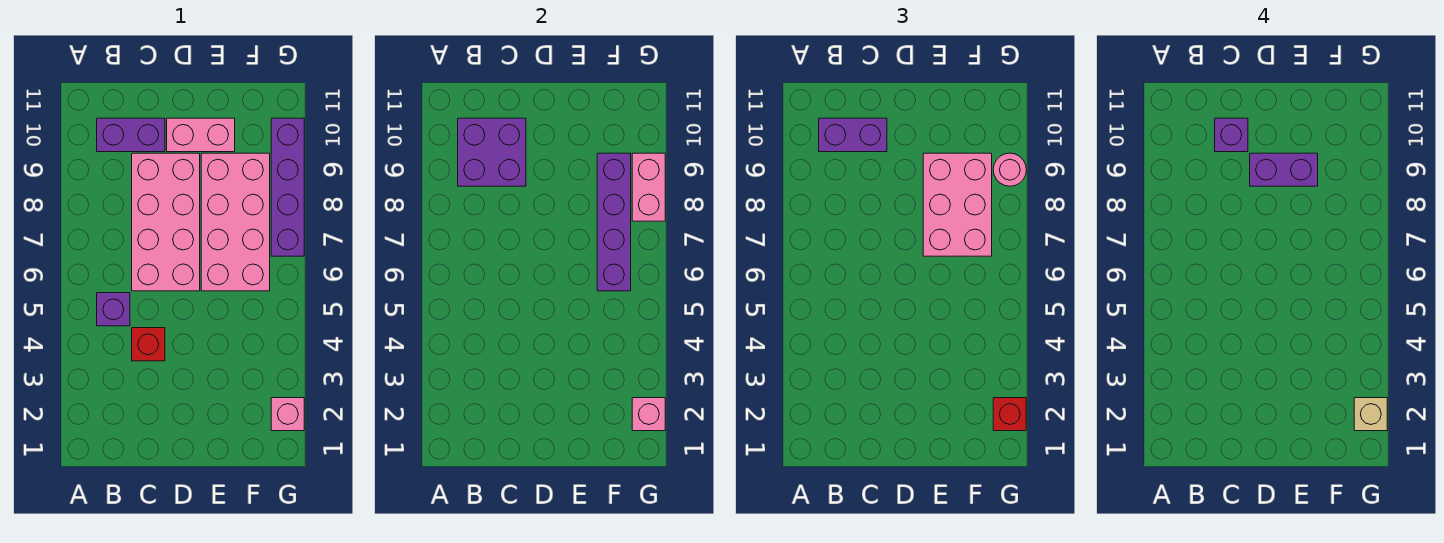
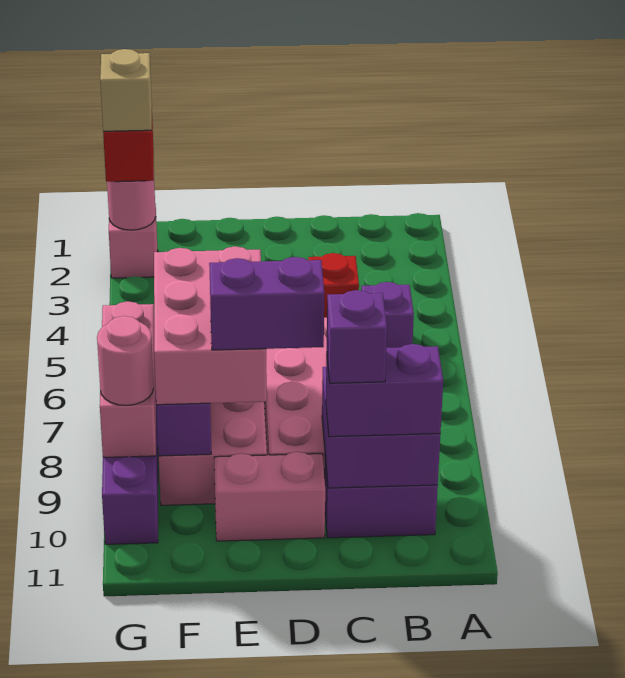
pink 1x1 brick [632,398,665,431] -> pink 1x1 round brick [107,180,156,230]
pink 1x2 brick [632,153,665,221] -> pink 1x3 brick [100,301,156,457]

